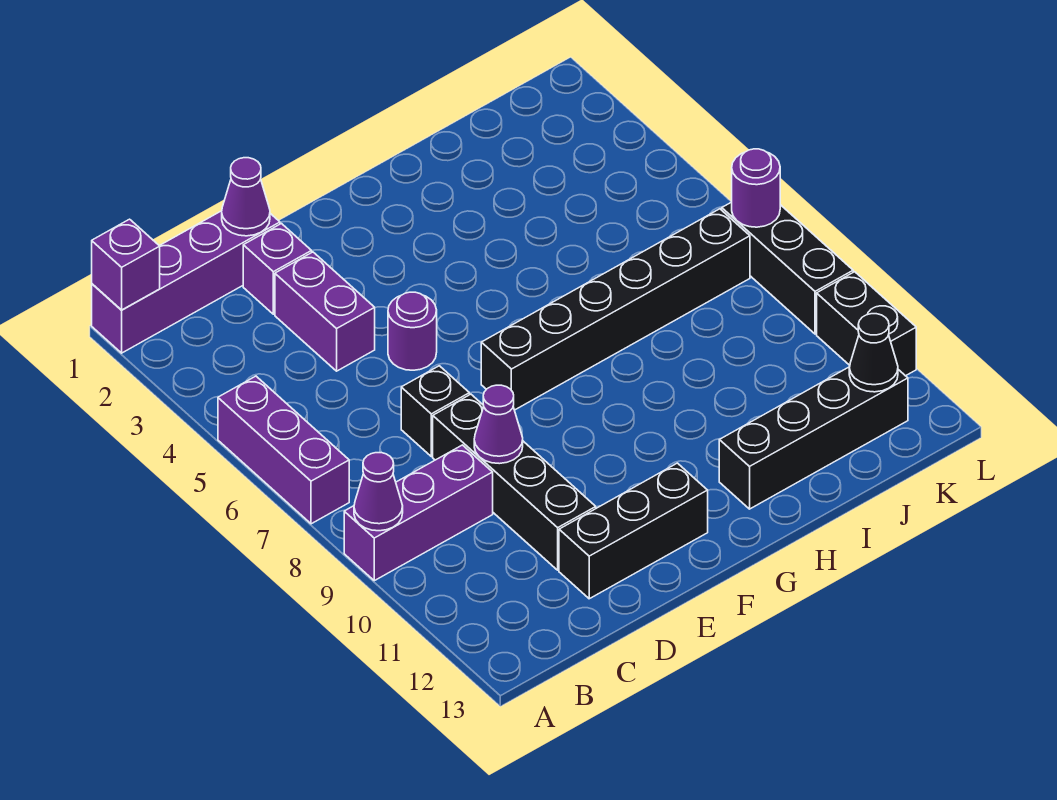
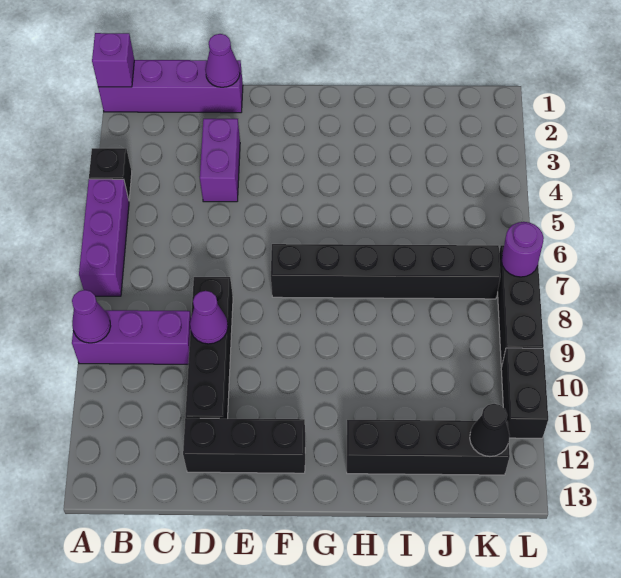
purple 1x1 brick [243,224,312,314] -> none
black 1x1 brick [401,366,469,456] -> black 1x1 brick moved to [89,148,132,200]
purple 1x1 round brick [388,292,437,370] -> none

